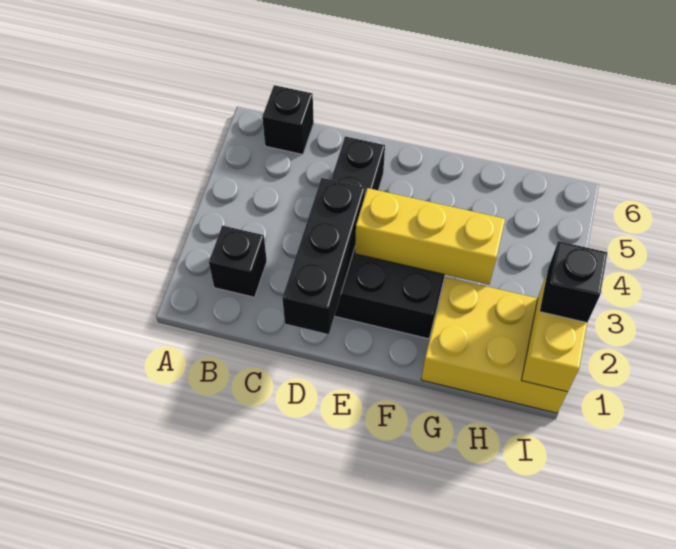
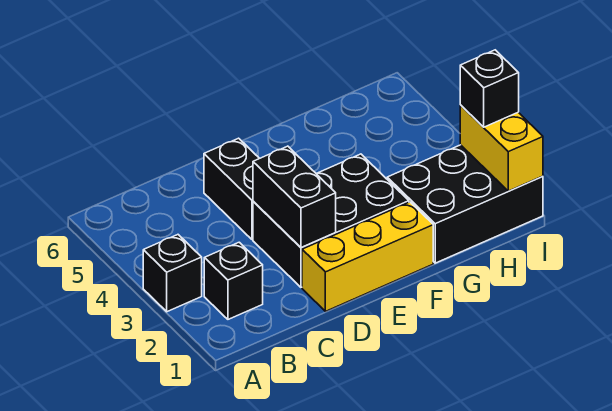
black 1x1 brick [262,85,314,154] -> black 1x1 brick moved to [143,235,202,312]
black 1x3 brick [282,178,365,334] -> black 1x2 brick [253,146,336,247]
yellow 1x3 brick [355,188,505,285] -> yellow 1x3 brick moved to [302,202,433,311]
yellow 2x3 brick [421,277,568,413] -> black 2x3 brick [387,145,543,263]

